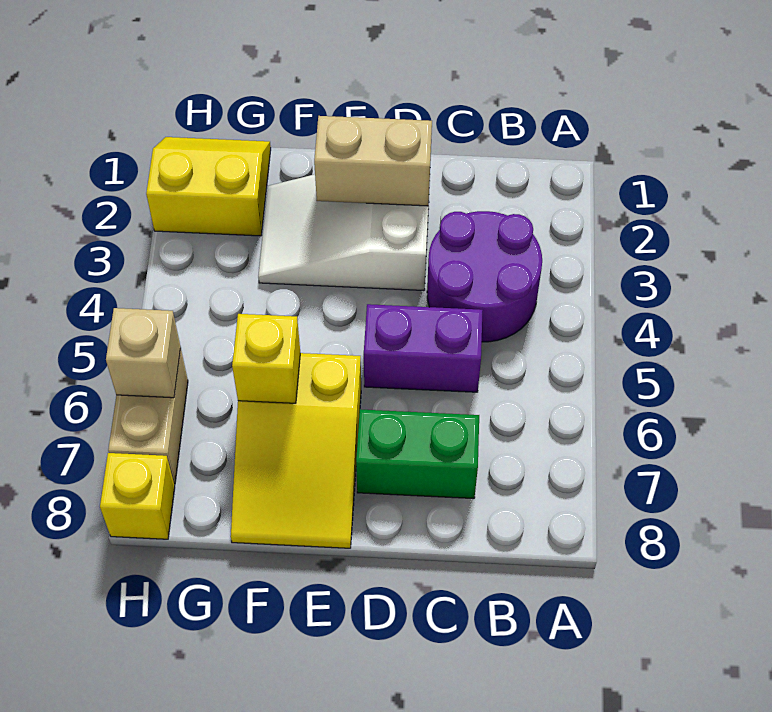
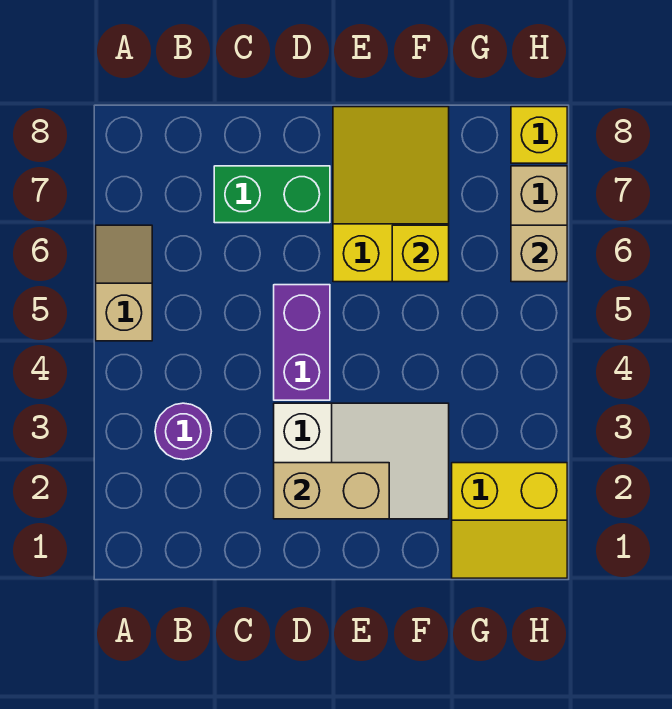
none -> tan 1x2 slope [96,225,152,341]
purple 2x2 round brick [427,211,542,342] -> purple 1x1 round brick [155,403,211,460]
purple 1x2 brick [364,304,483,392] -> purple 1x2 brick turned to [274,285,330,400]

